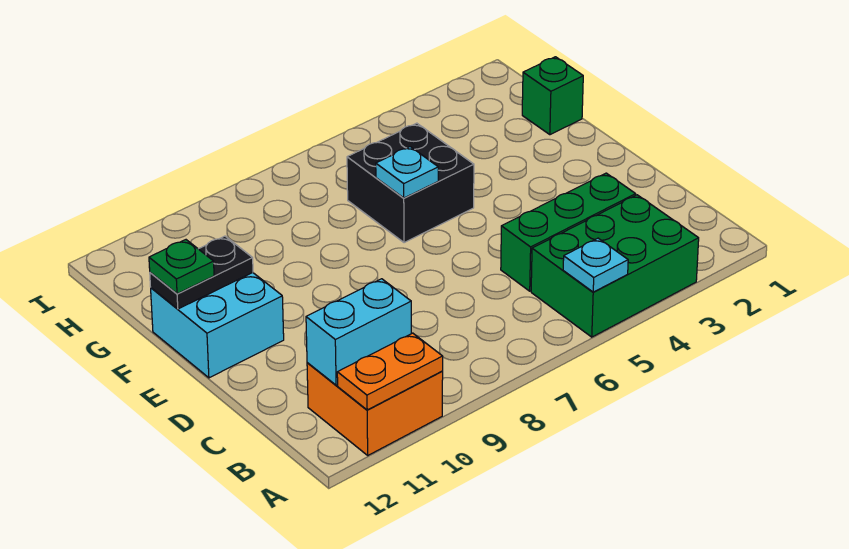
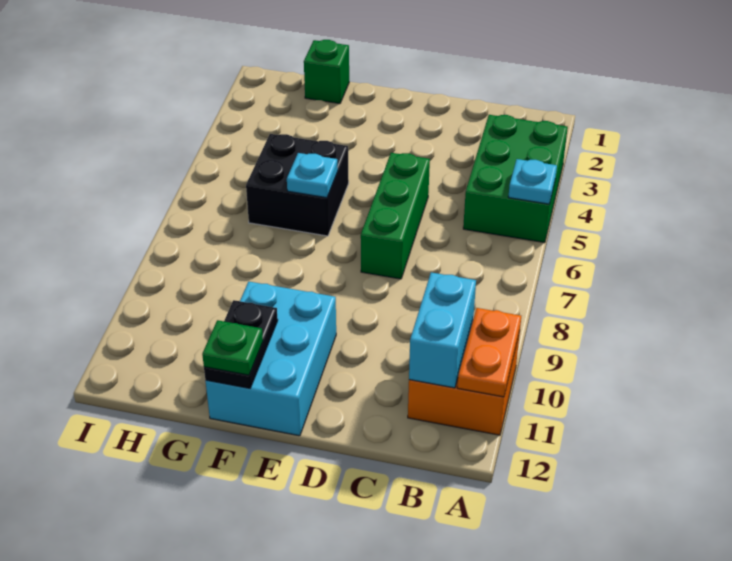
green 1x3 brick [501,173,636,291] -> green 1x3 brick moved to [361,153,430,279]
cyan 2x2 brick [151,273,284,378] -> cyan 2x3 brick [206,282,336,436]

